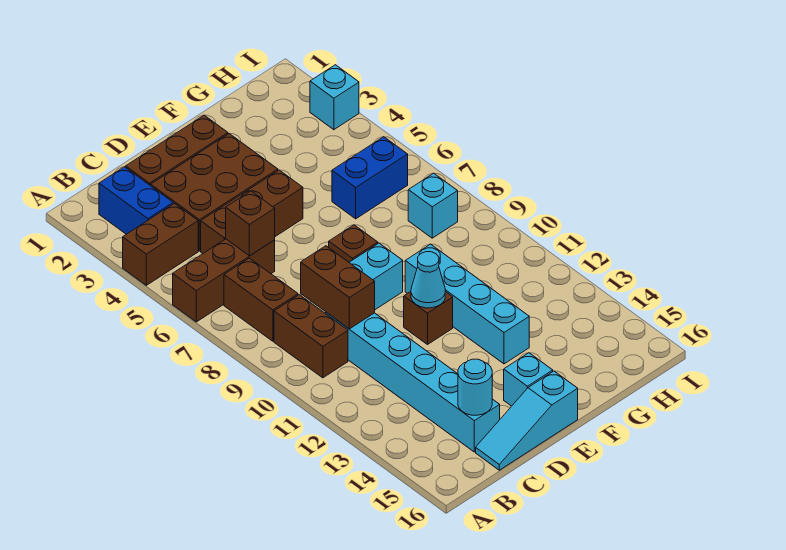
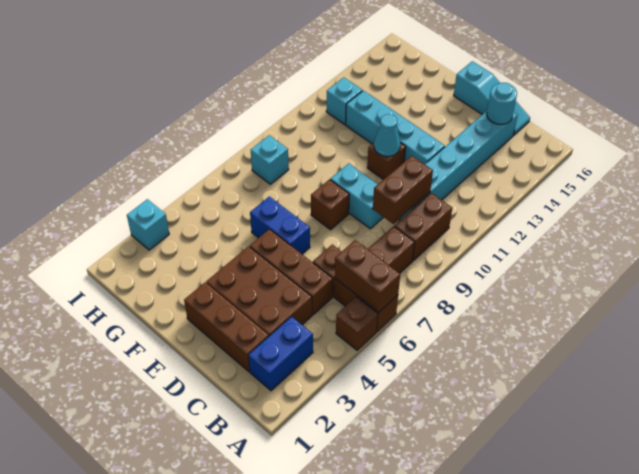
brown 1x2 brick [123,203,198,285] -> brown 1x2 brick moved to [335,240,400,312]
brown 1x1 brick [226,191,275,256] -> brown 1x1 brick moved to [336,297,378,350]
cyan 1x1 brick [504,353,553,406] -> cyan 1x1 brick moved to [326,77,362,124]
cyan 1x4 brick [405,244,529,364] -> cyan 1x4 brick turned to [346,91,445,164]
blue 1x2 brick [332,137,408,219] -> blue 1x2 brick moved to [250,197,310,254]

